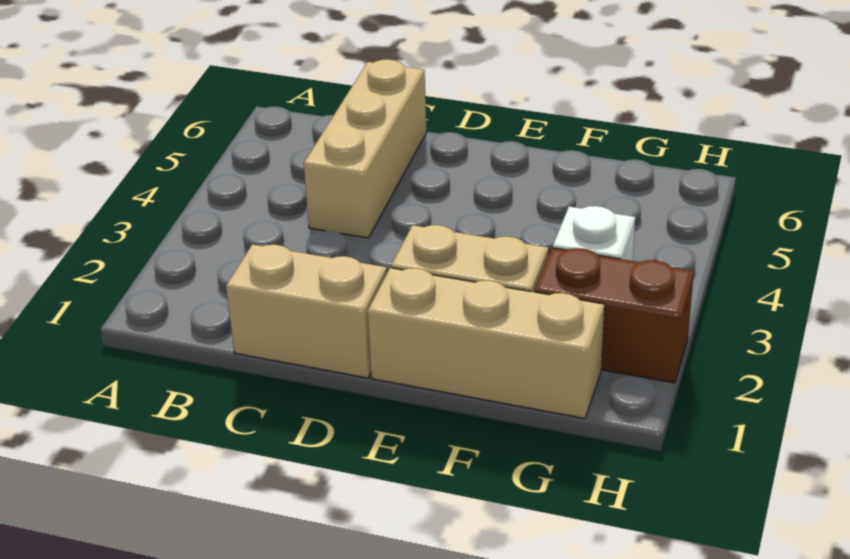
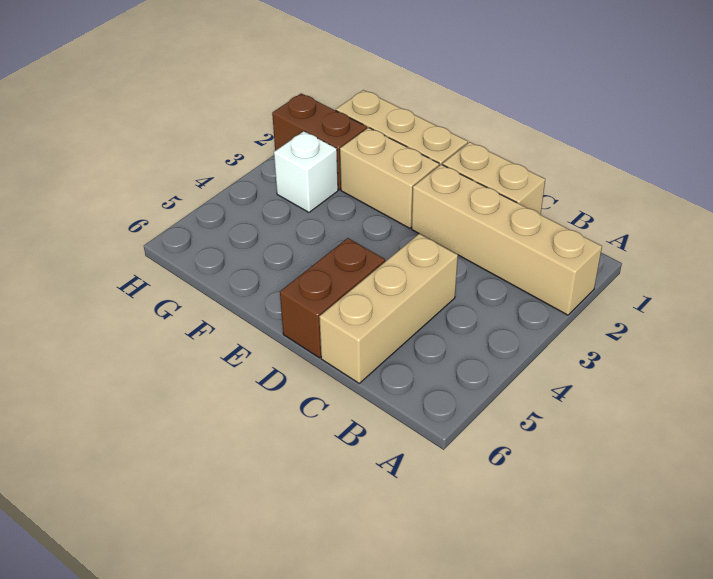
none -> tan 1x4 brick [412,164,602,315]
none -> brown 1x2 brick [280,238,385,358]

